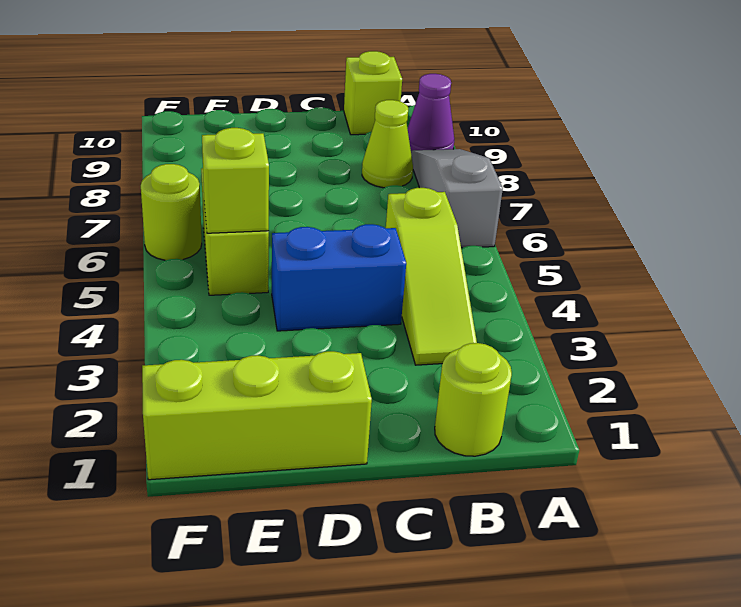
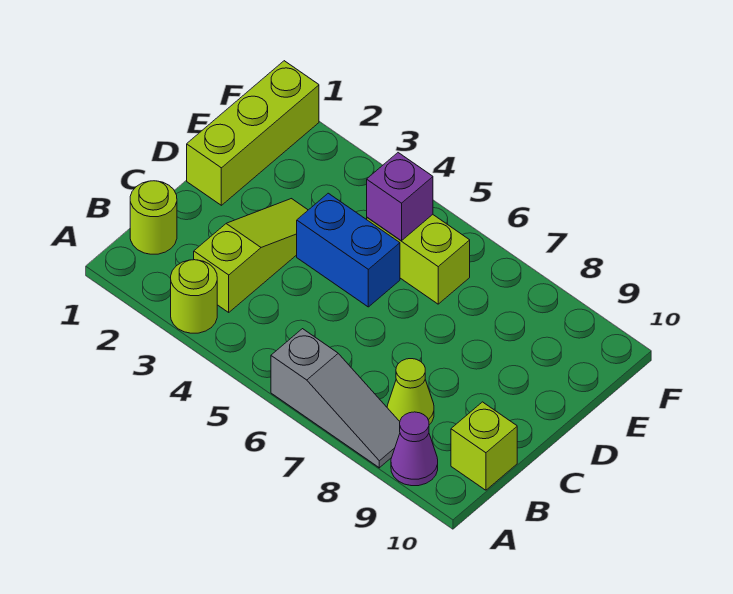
lime 1x3 slope [386,188,477,365] -> lime 1x3 slope turned to [194,199,308,312]
blue 1x2 brick [272,224,406,331] -> blue 1x2 brick turned to [297,193,400,307]
lime 1x1 brick [202,128,269,233] -> purple 1x1 brick [367,153,433,241]
lime 1x1 round brick [141,164,202,260] -> lime 1x1 round brick moved to [171,260,217,333]

